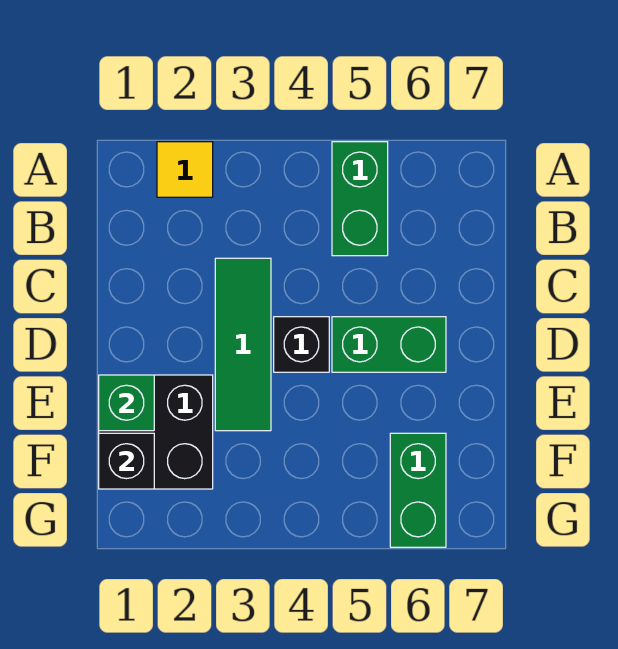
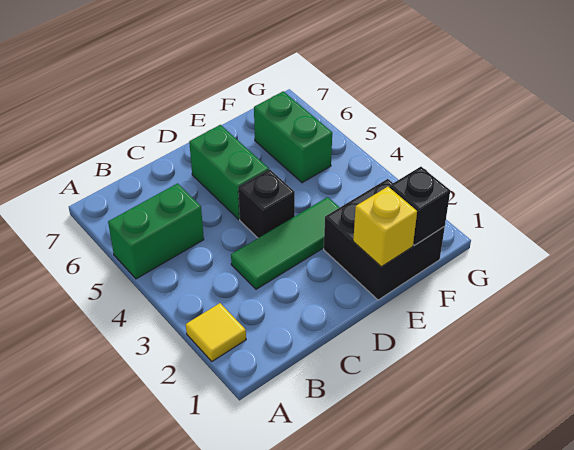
green 1x1 brick [99,375,154,431] -> yellow 1x1 brick [353,187,417,267]
green 1x2 brick [390,433,446,547] -> green 1x2 brick turned to [254,91,332,183]

